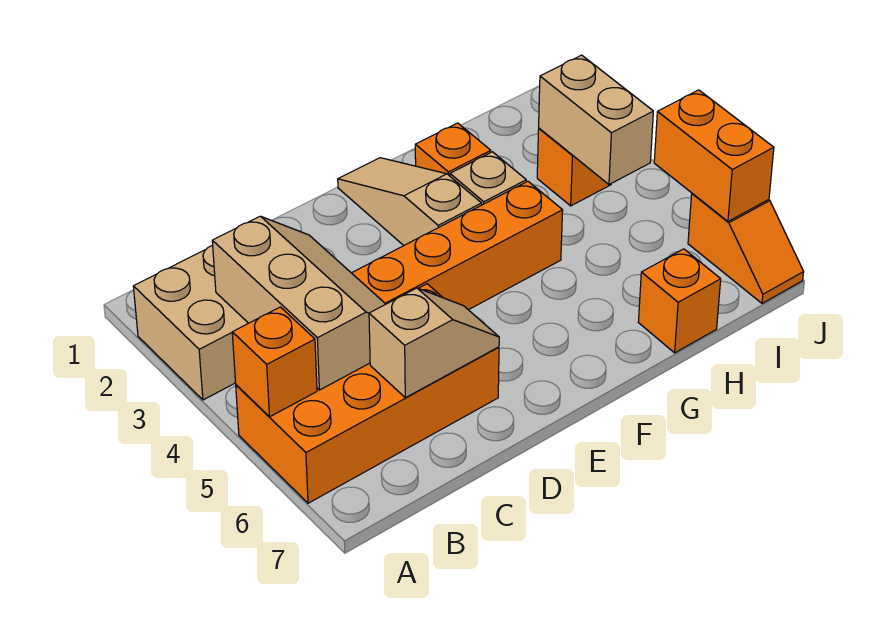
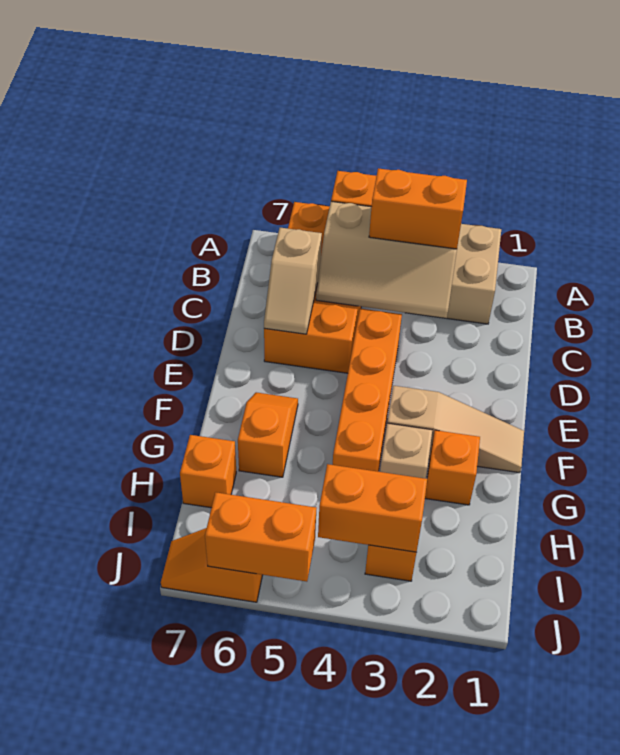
none -> orange 1x2 brick [369,168,467,249]
none -> orange 1x2 slope [238,392,298,477]
tan 1x2 brick [539,55,653,184] -> orange 1x2 brick [318,464,427,552]

